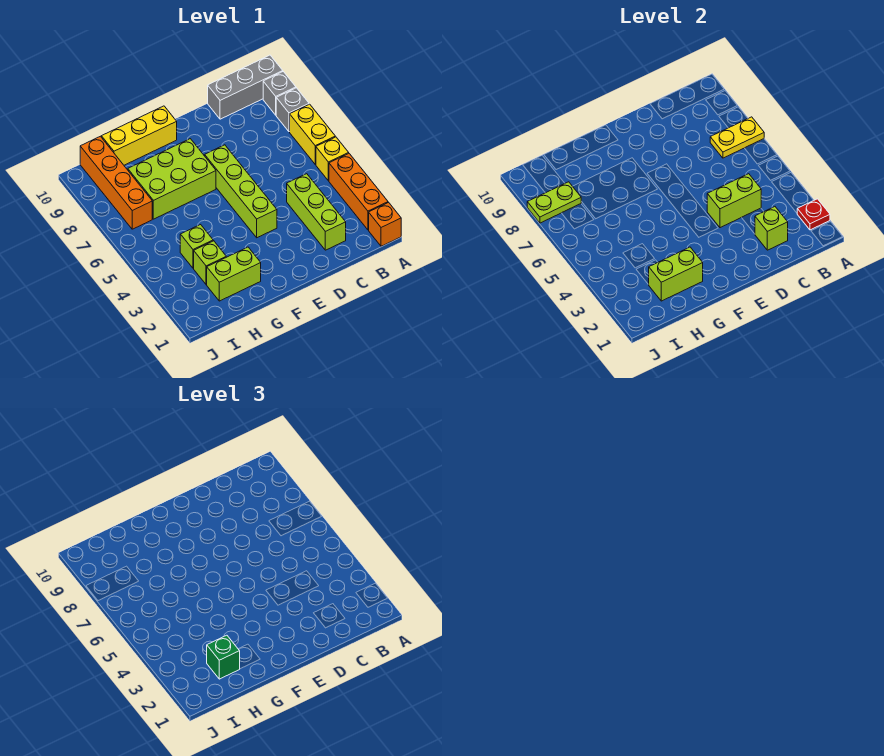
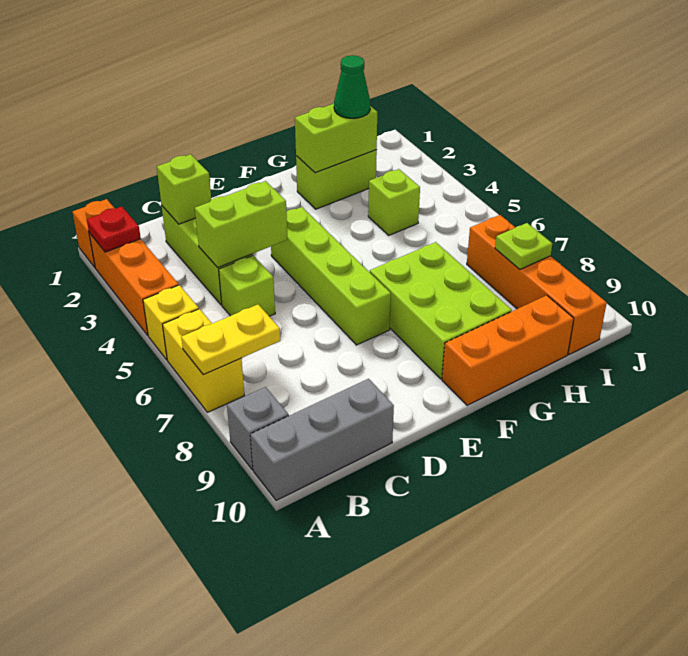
grey 1x1 brick [276,88,309,132] -> none
lime 2x3 brick [128,139,216,219] -> lime 2x3 brick turned to [370,242,512,379]
yellow 1x3 brick [101,106,177,165] -> orange 1x3 brick [442,295,574,405]
green 1x1 brick [207,635,240,679] -> green 1x1 cone [334,55,370,118]
lime 1x1 brick [194,241,226,285] -> lime 1x1 brick moved to [219,255,275,316]
lime 1x2 plate [527,182,581,223] -> lime 1x1 plate [495,223,552,269]

